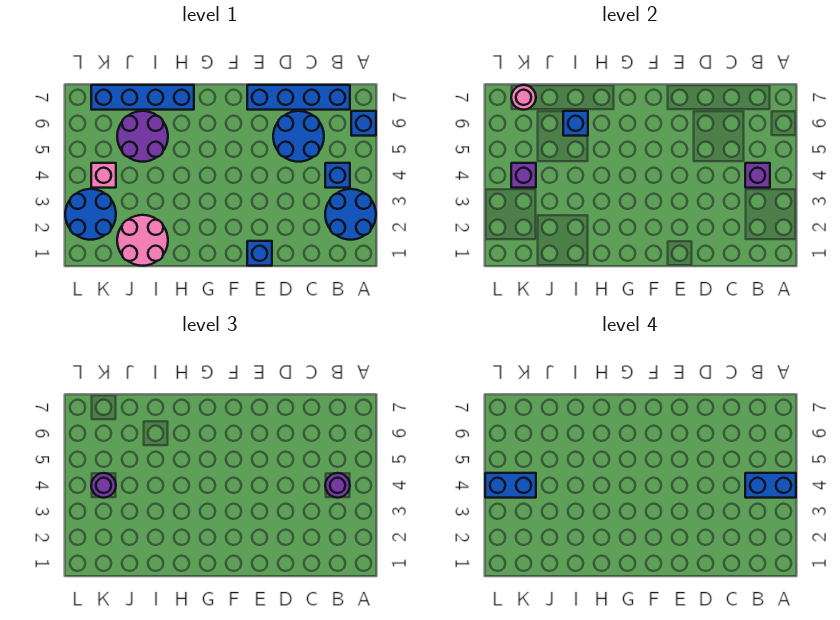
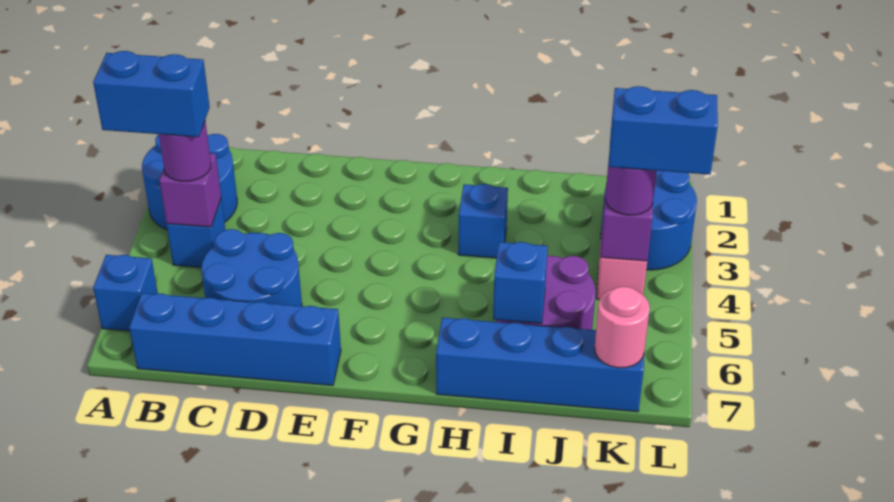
blue 1x1 brick [247,241,272,266] -> blue 1x1 brick moved to [458,184,508,258]
pink 2x2 round brick [117,215,168,266] -> none

